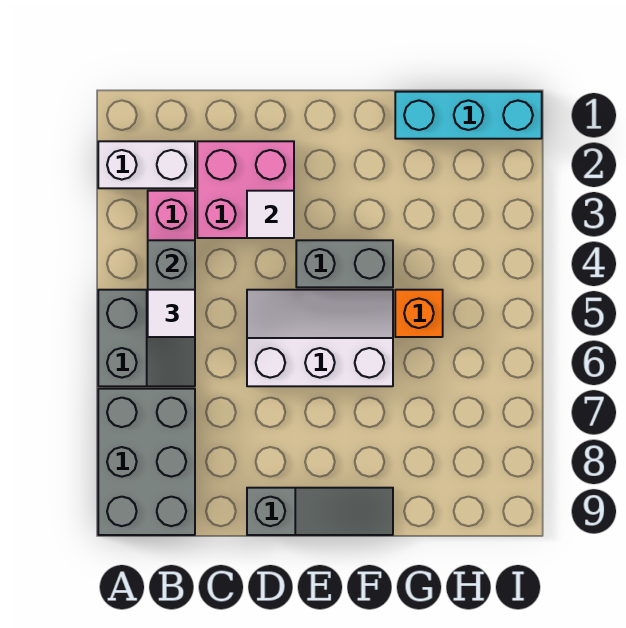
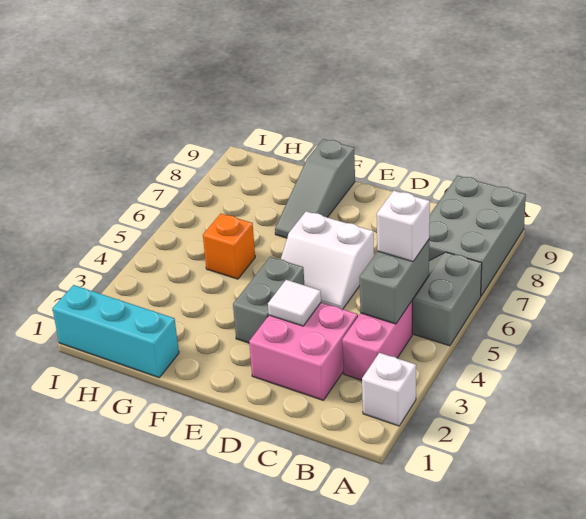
white 1x2 brick [98,141,195,188] -> white 1x1 brick [362,353,416,426]
white 1x1 tile [148,290,195,337] -> white 1x1 brick [377,191,430,262]
white 2x3 slope [247,290,393,386] -> white 2x2 slope [281,211,374,309]
grey 1x3 slope [247,488,393,535] -> grey 1x3 slope turned to [275,139,355,238]
grey 1x2 brick [296,240,393,287] -> grey 1x2 brick turned to [233,257,304,343]

